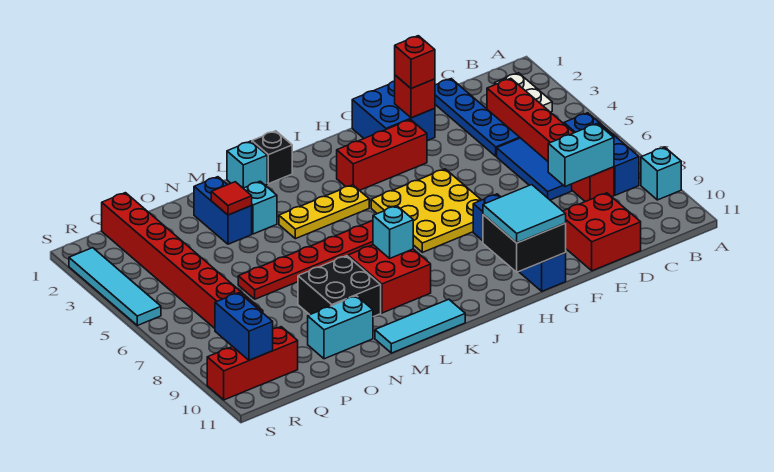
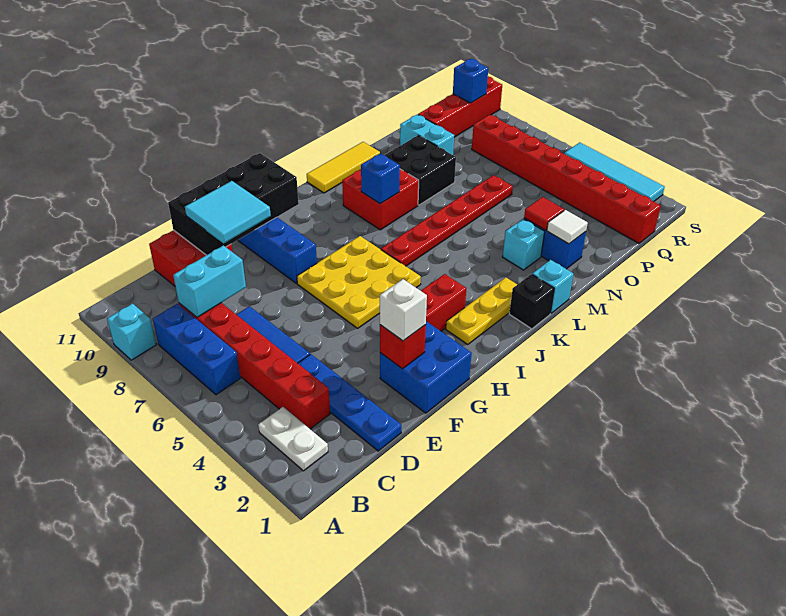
red 1x1 brick [395,36,435,89] -> white 1x1 brick [380,279,427,341]
black 2x2 brick [483,215,566,272] -> black 2x4 brick [168,153,299,255]
cyan 2x2 tile [483,185,566,243] -> cyan 2x2 tile moved to [185,181,271,243]
yellow 1x3 plate [279,185,369,239] -> yellow 1x3 plate moved to [446,278,517,344]
cyan 1x1 brick [373,206,413,258] -> blue 1x1 brick [361,154,400,204]
cyan 1x3 tile [375,299,465,353] -> yellow 1x3 tile [307,142,380,193]
none -> white 1x1 tile [547,210,588,244]
cyan 1x2 brick [308,296,373,359] -> cyan 1x2 brick turned to [400,114,454,155]
red 1x3 brick [207,327,298,400] -> red 1x4 brick [418,76,502,137]
blue 1x2 brick [215,293,273,360] -> blue 1x1 brick [453,59,488,103]

